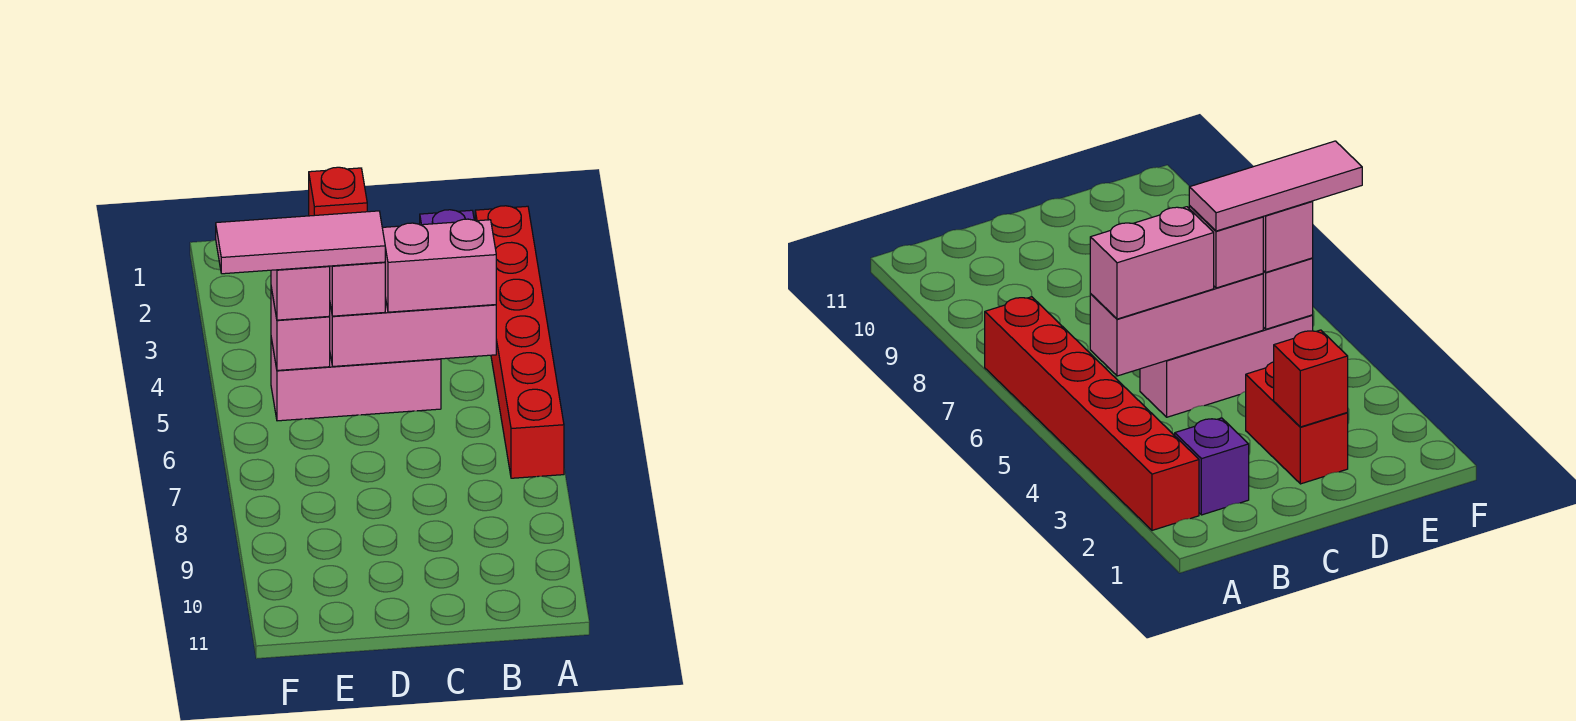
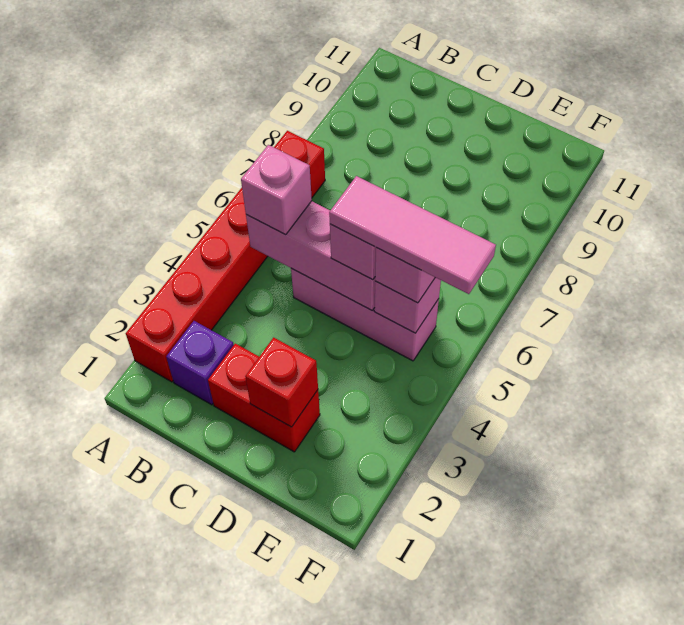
pink 1x2 brick [382,219,496,312] -> pink 1x1 brick [241,145,312,235]
red 1x2 brick [1246,362,1348,484] -> red 1x2 brick turned to [208,344,320,452]

